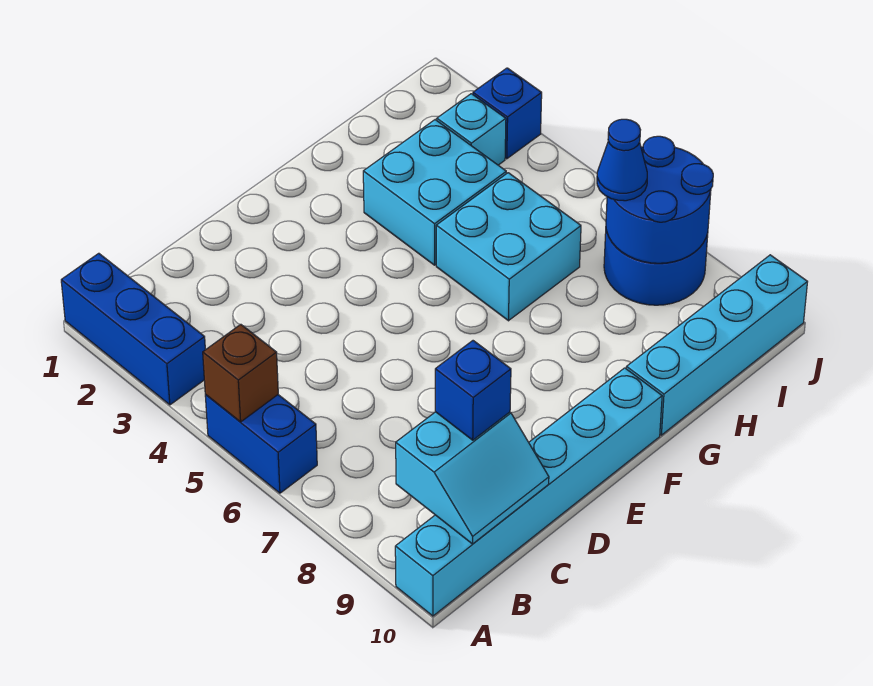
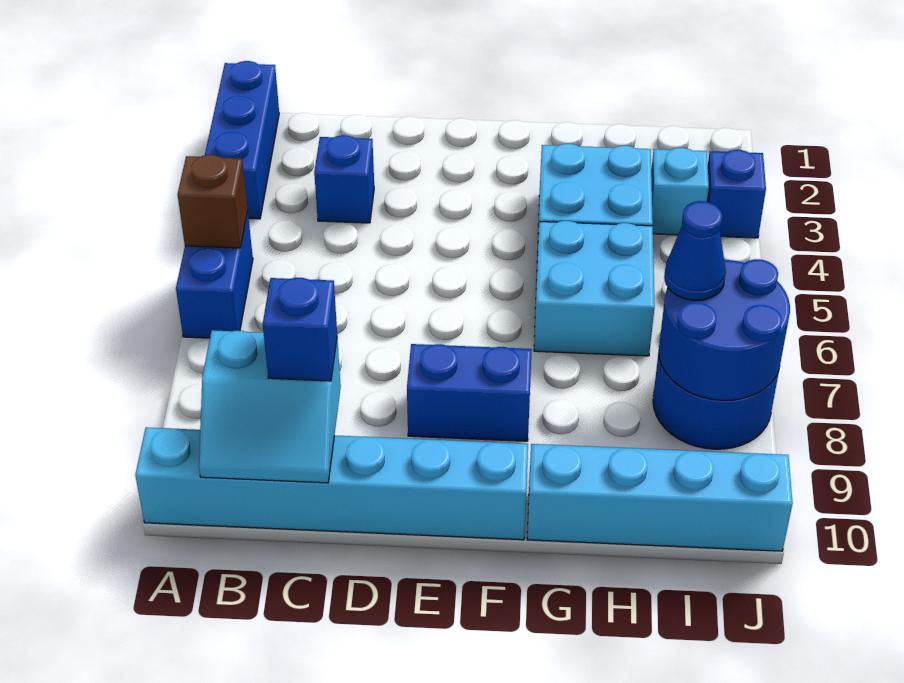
none -> blue 1x1 brick [314,135,374,223]
none -> blue 1x2 brick [407,344,532,441]

